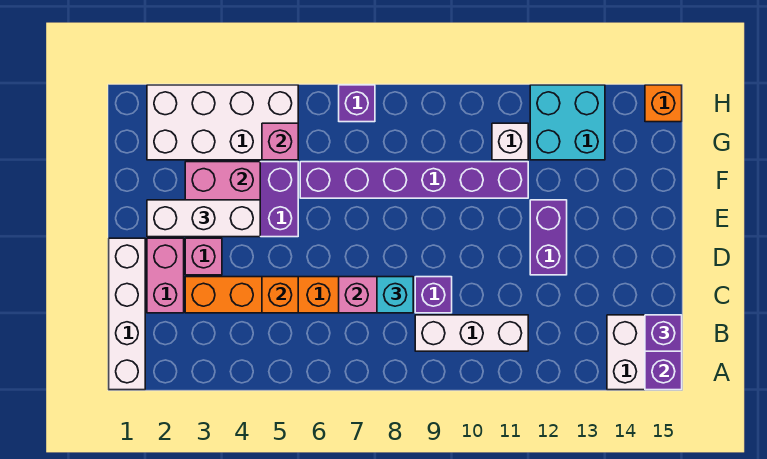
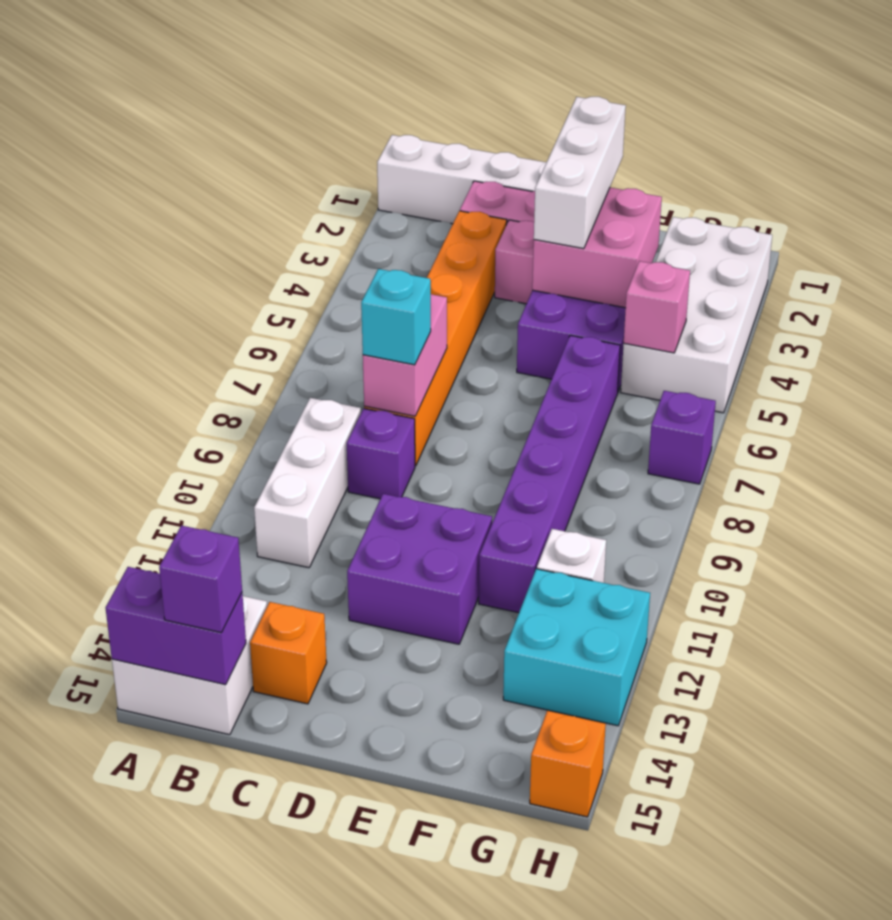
orange 1x1 brick [262,277,298,313] -> orange 1x1 brick moved to [250,602,327,704]
purple 1x2 brick [530,200,567,275] -> purple 2x2 brick [347,494,492,644]

